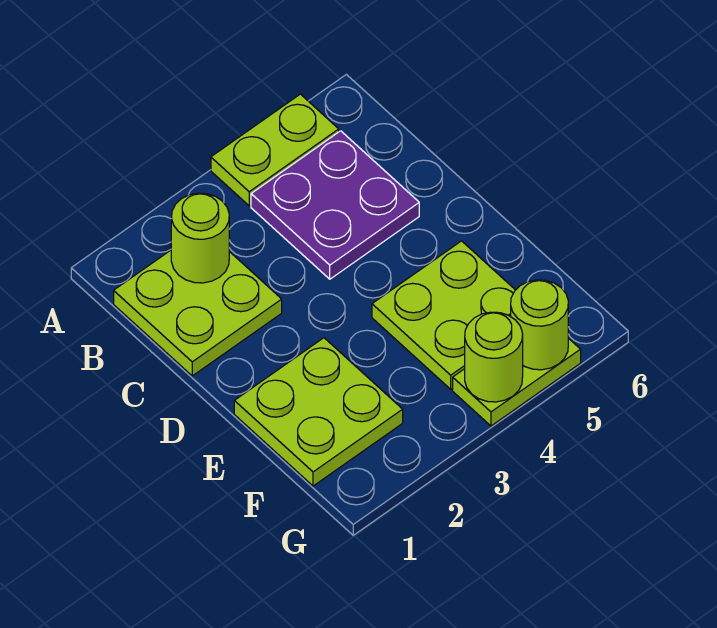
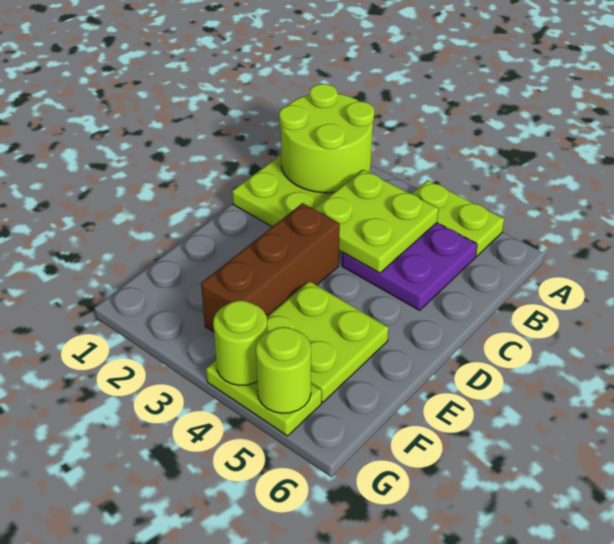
lime 1x1 round brick [171,193,229,283] -> lime 2x2 round brick [279,84,374,193]
none -> brown 1x3 brick [201,203,340,332]
lime 2x2 plate [234,338,403,486] -> lime 2x2 plate moved to [314,170,438,273]

